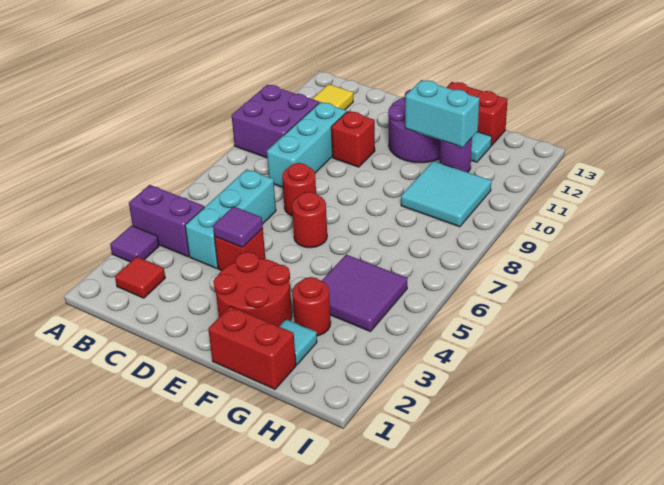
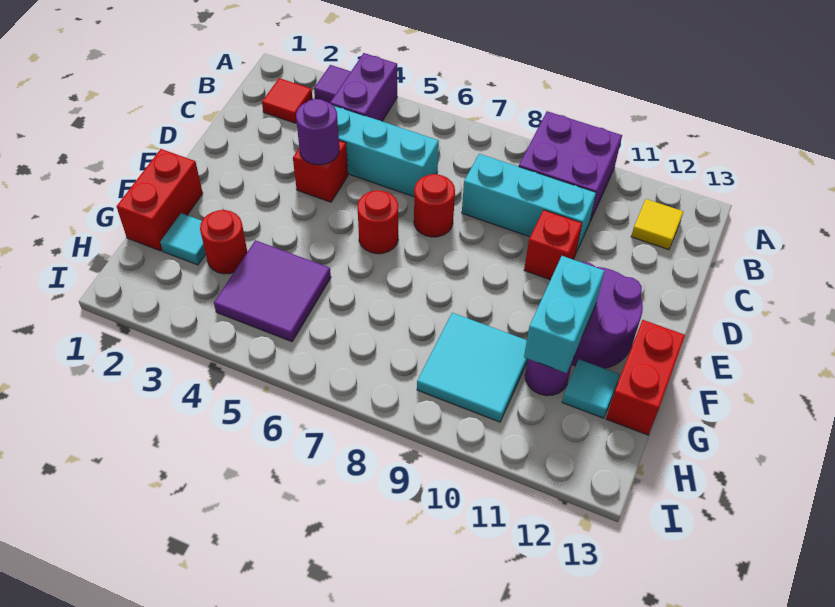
purple 1x1 tile [213,206,263,247] -> purple 1x1 round brick [296,99,339,165]
red 2x2 round brick [213,252,292,326] -> none

